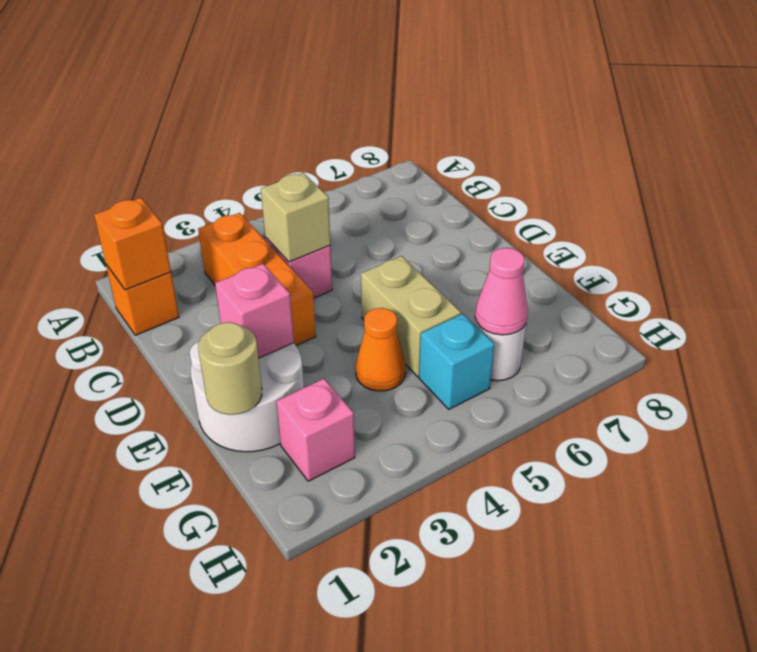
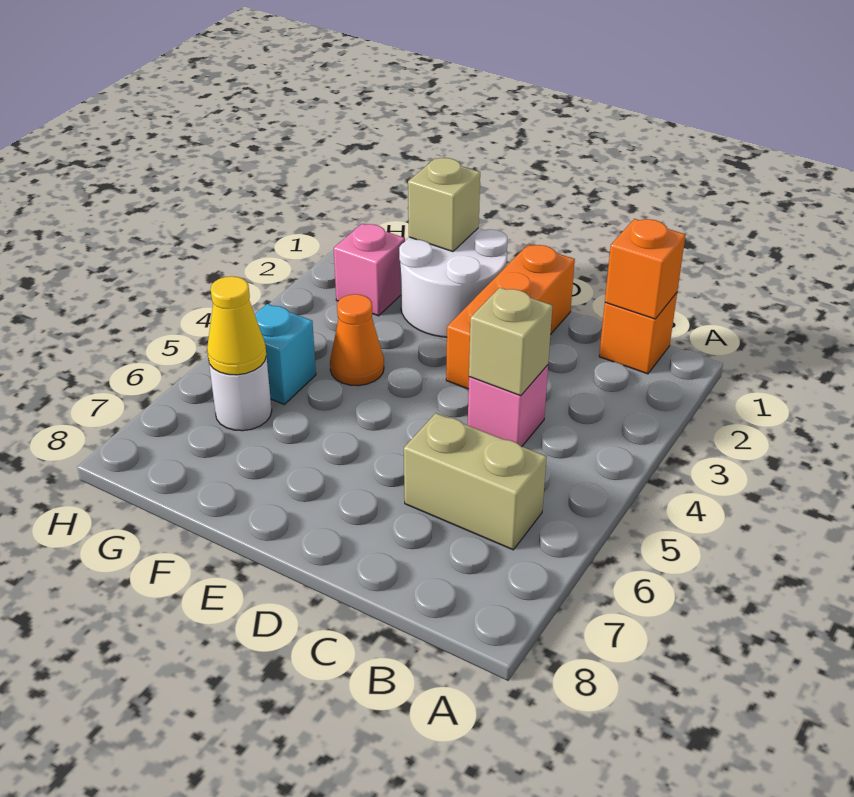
orange 1x3 brick [198,213,316,345] -> orange 1x3 brick turned to [446,244,575,389]
pink 1x1 brick [215,264,294,358] -> none
tan 1x2 brick [361,256,461,377] -> tan 1x2 brick moved to [404,413,547,550]
tan 1x1 round brick [198,322,262,415] -> tan 1x1 brick [408,158,480,252]
pink 1x1 cone [475,248,528,335] -> yellow 1x1 cone [207,276,266,375]

